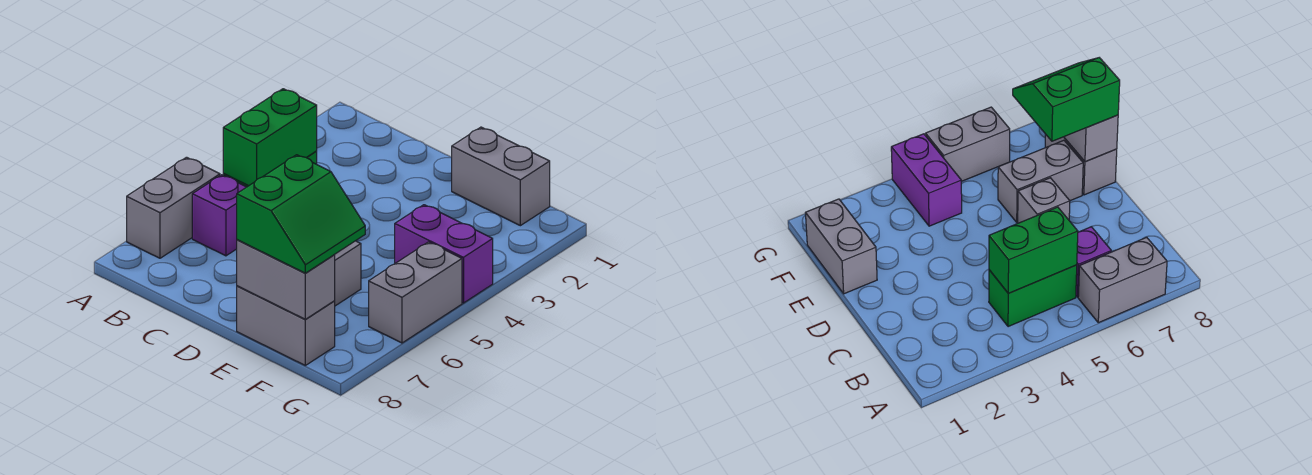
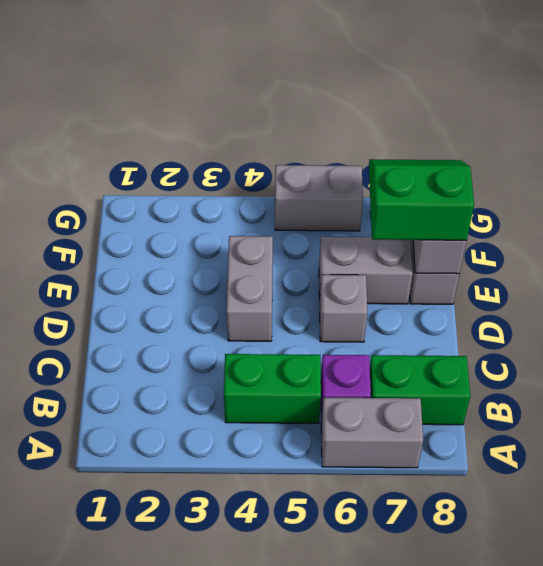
green 1x2 brick [223,89,317,186] -> green 1x2 brick moved to [370,355,470,425]
grey 1x2 brick [452,127,550,226] -> grey 1x2 brick moved to [227,236,273,341]
purple 1x2 brick [395,205,493,303] -> none

